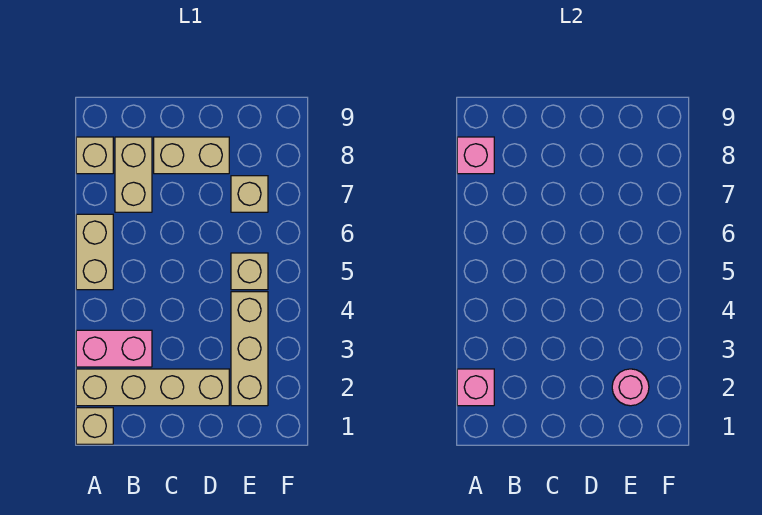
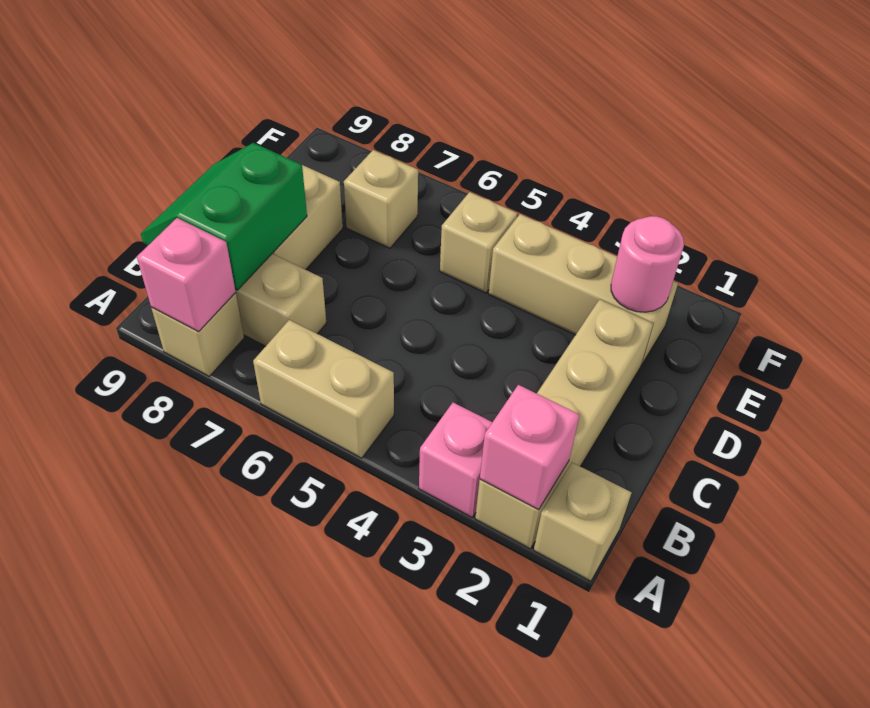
pink 1x2 brick [76,330,152,367] -> pink 1x1 brick [419,403,492,517]
none -> green 2x2 slope [141,143,307,290]

